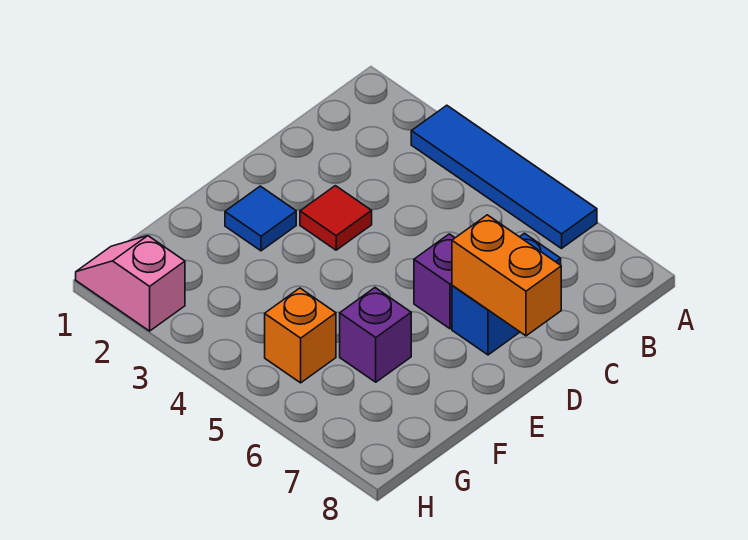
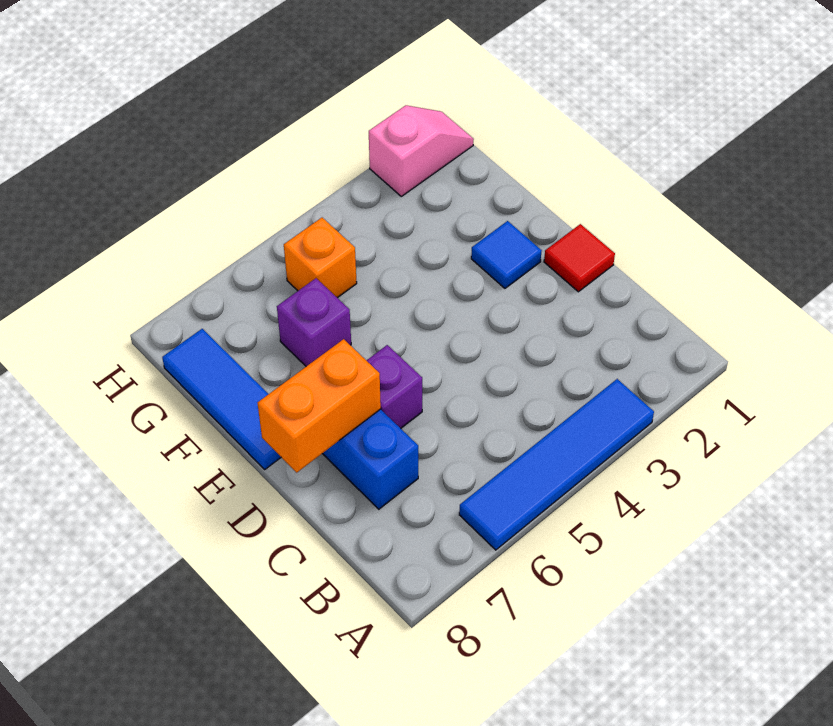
red 1x1 tile [300,186,372,250] -> red 1x1 tile moved to [544,224,615,292]
none -> blue 1x3 tile [162,329,281,469]

